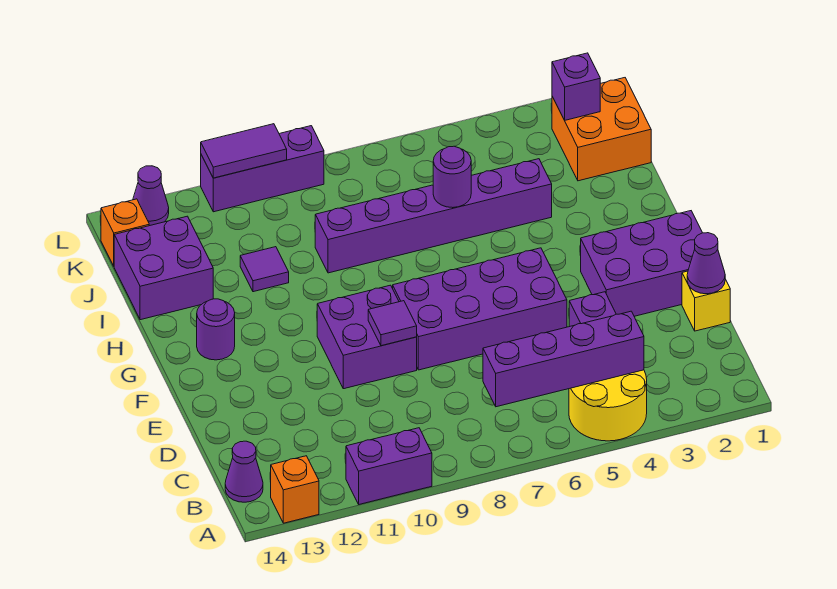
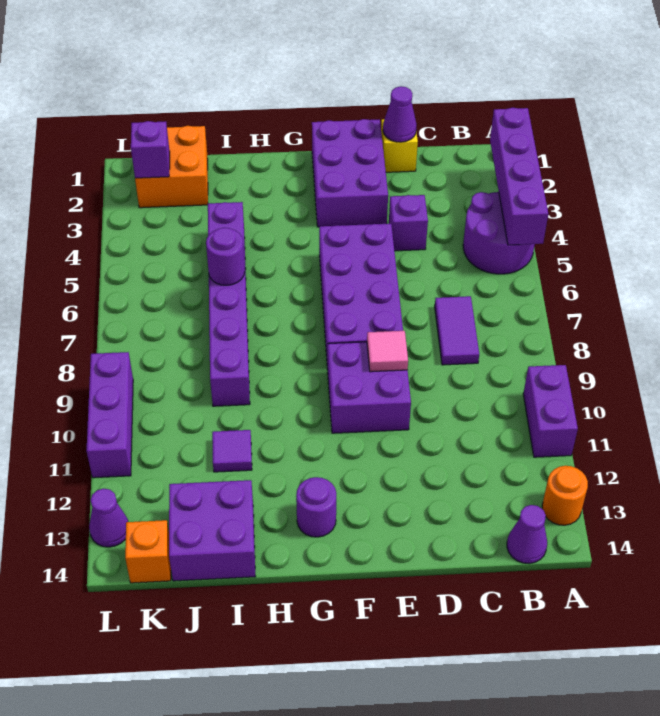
yellow 2x2 round brick [569,370,647,441] -> purple 2x2 round brick [463,192,535,274]
orange 1x1 brick [271,456,319,523] -> orange 1x1 round brick [542,466,588,525]
purple 1x4 brick [483,311,644,407] -> purple 1x4 brick moved to [490,108,548,245]
purple 1x1 tile [368,301,417,346] -> pink 1x1 tile [367,331,408,372]
purple 1x2 tile [201,124,287,178] -> purple 1x2 tile moved to [435,296,479,365]

